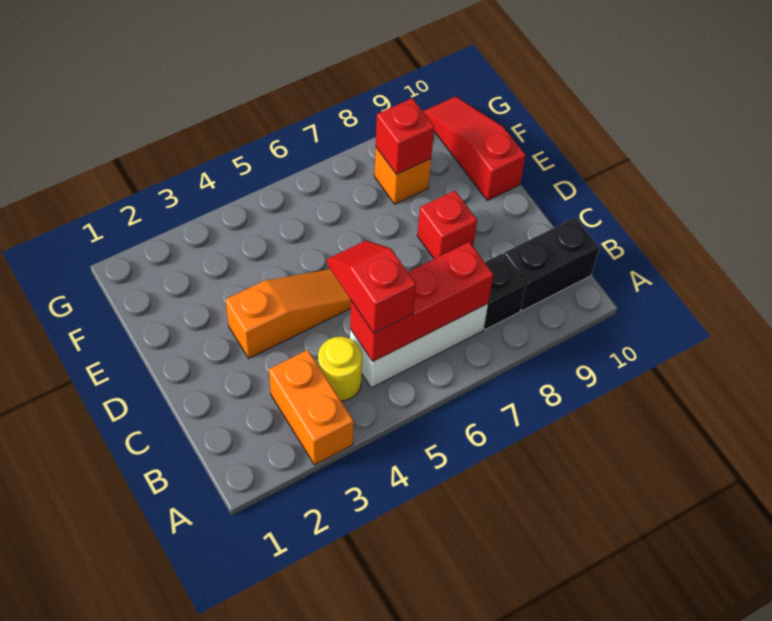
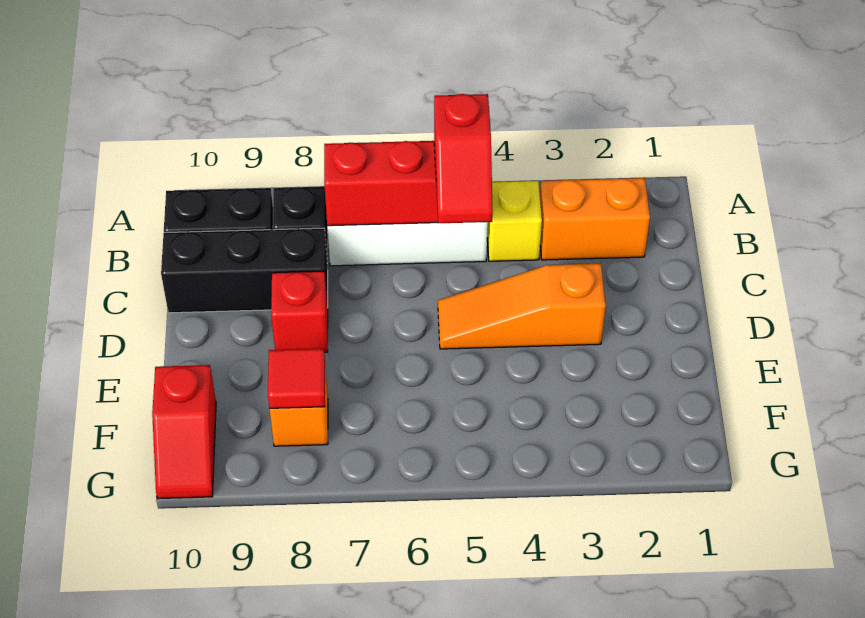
orange 1x2 brick [269,350,354,465] -> orange 1x2 brick turned to [540,178,650,260]
yellow 1x1 round brick [318,337,362,401] -> yellow 1x1 brick [487,181,542,261]
none -> black 1x3 brick [161,228,328,313]
red 1x3 slope [423,96,526,200] -> red 1x2 slope [152,365,216,499]
red 1x1 brick [376,98,434,175] -> red 1x1 tile [268,348,325,408]

